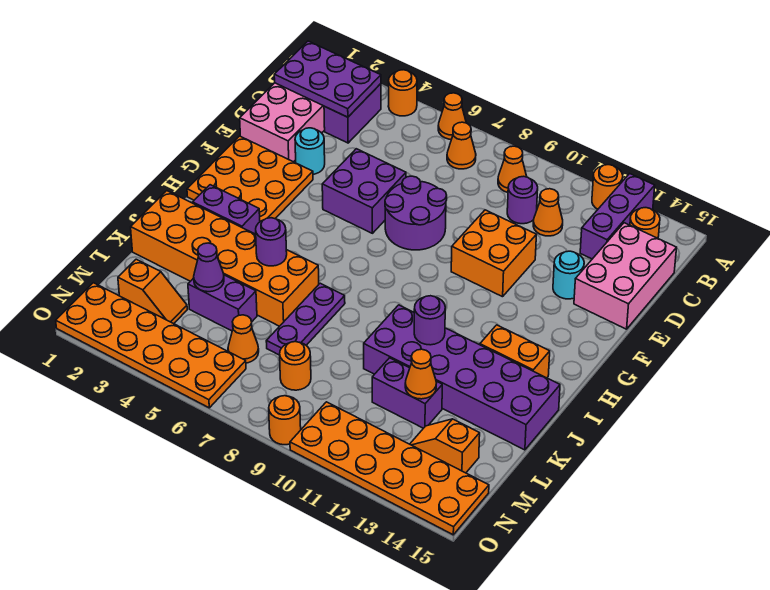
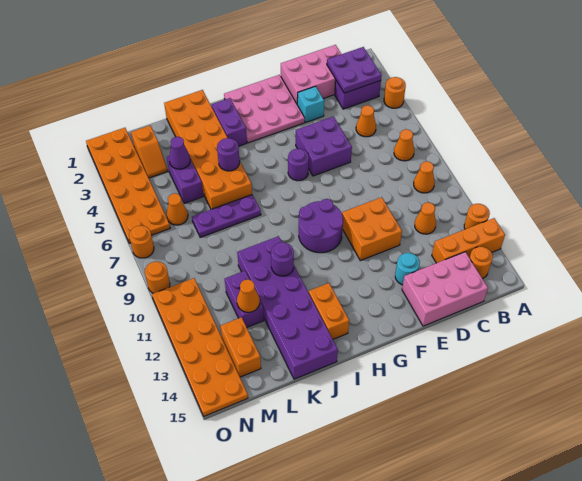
orange 1x1 cone [438,93,466,139] -> orange 1x1 cone moved to [356,105,376,137]
purple 1x3 brick [580,174,655,259] -> orange 1x3 brick [432,218,505,263]
purple 2x3 plate [274,41,381,117] -> purple 2x2 plate [327,47,382,93]
purple 1x1 round brick [507,176,538,224] -> purple 1x1 round brick moved to [288,149,309,181]
cyan 1x1 round brick [295,128,325,174] -> cyan 1x1 brick [297,86,324,122]
purple 2x2 round brick [385,176,447,250] -> purple 2x2 round brick moved to [299,199,343,253]
orange 3x3 plate [187,136,313,222] -> pink 3x3 plate [224,75,305,143]
orange 1x1 round brick [280,342,311,390] -> orange 1x1 round brick moved to [129,226,154,258]
orange 1x2 slope [410,419,480,473] -> orange 1x2 brick [221,317,261,377]

